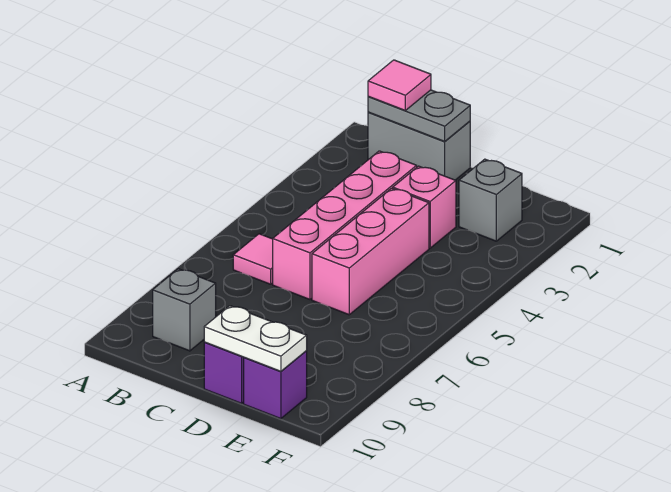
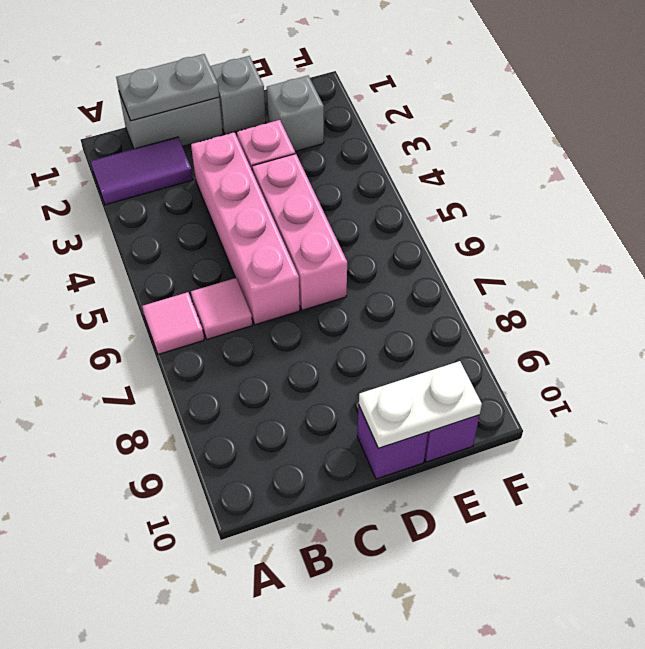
none -> purple 1x2 tile [91,137,193,205]
pink 1x1 tile [368,60,431,110] -> pink 1x1 tile moved to [142,292,204,354]
grey 1x1 brick [153,269,216,351] -> grey 1x1 brick moved to [210,56,266,135]

